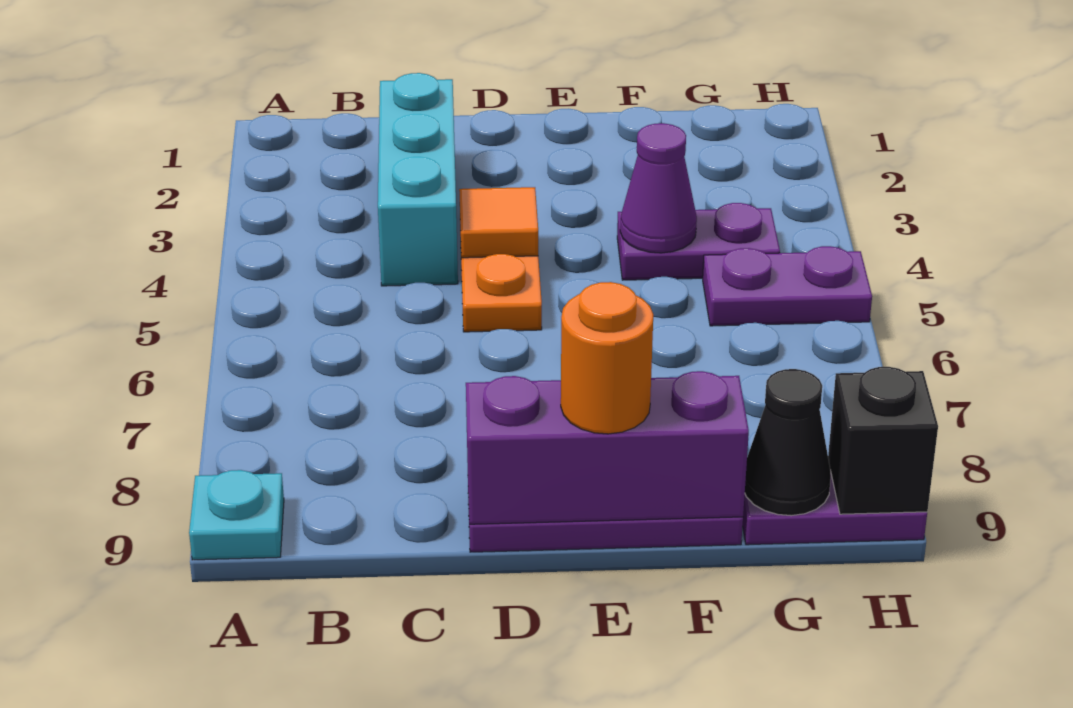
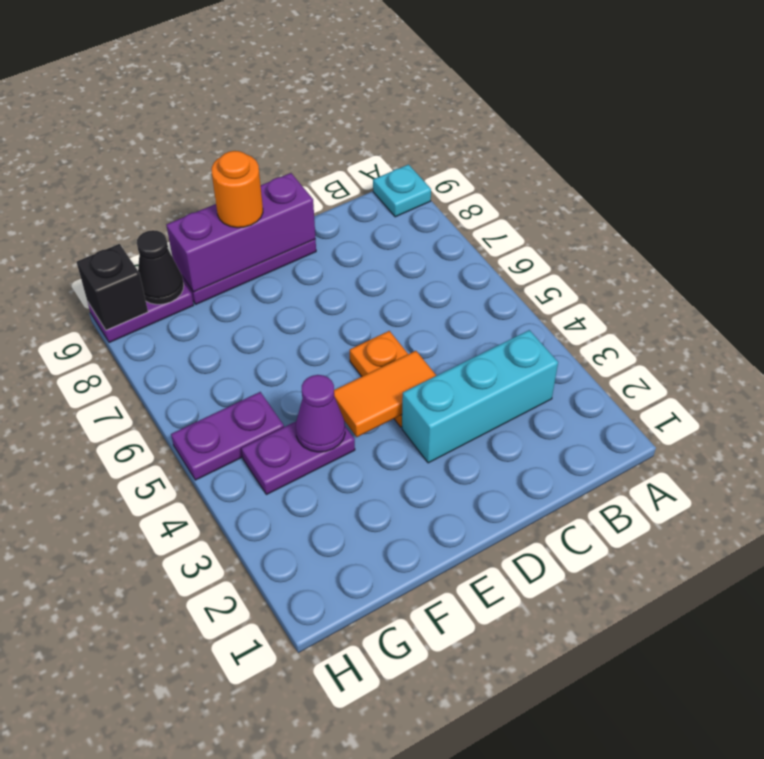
cyan 1x3 brick [378,73,458,286] -> cyan 1x3 brick turned to [402,330,558,463]
orange 1x1 tile [459,187,538,258] -> orange 1x2 tile [334,351,436,437]

